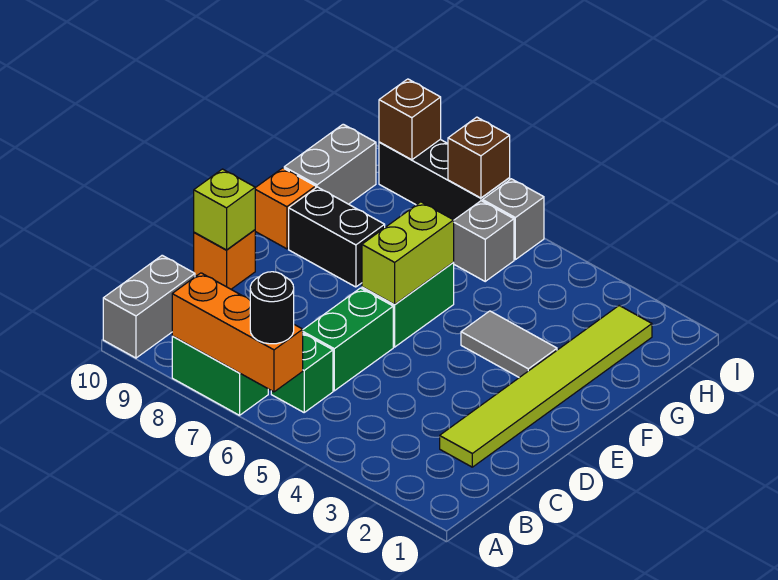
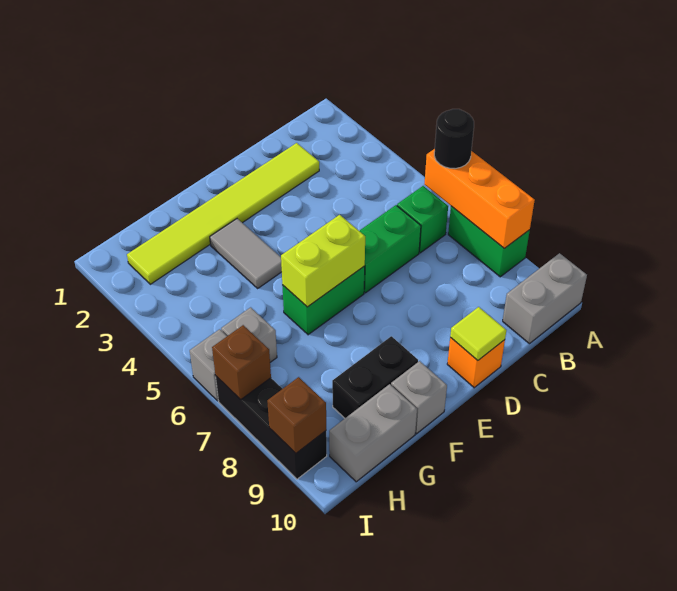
lime 1x1 brick [194,169,255,250] -> lime 1x1 tile [450,307,506,360]
black 1x2 brick [289,187,385,287] -> black 1x2 brick turned to [332,336,418,418]
orange 1x1 brick [255,168,316,249] -> grey 1x1 brick [391,361,447,434]

